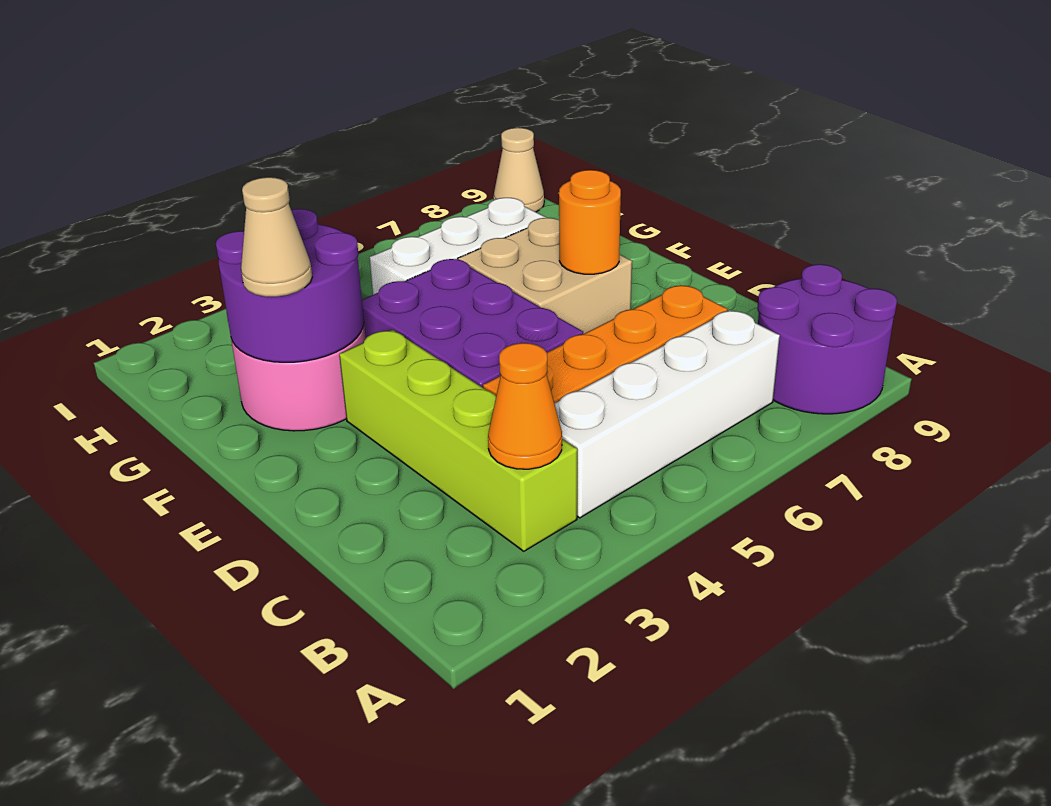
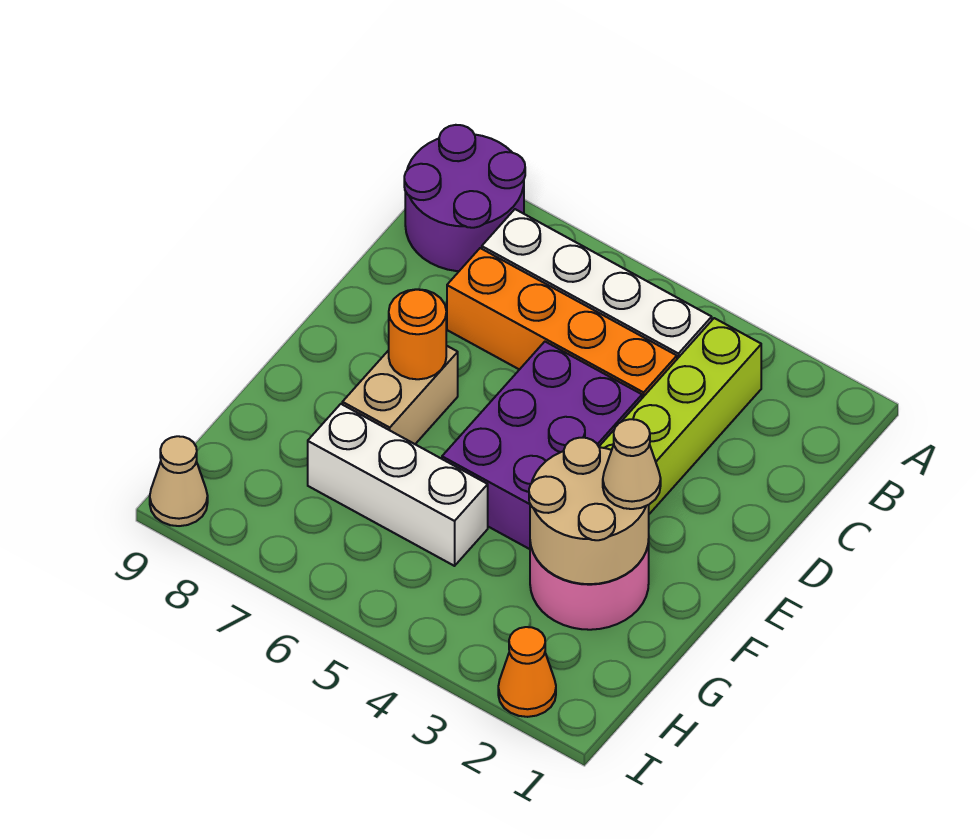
orange 1x1 cone [488,343,562,469] -> orange 1x1 cone moved to [498,627,556,717]
tan 2x2 brick [458,218,632,334] -> tan 1x2 brick [342,346,458,444]
purple 2x2 round brick [216,209,364,362] -> tan 2x2 round brick [529,438,649,584]

